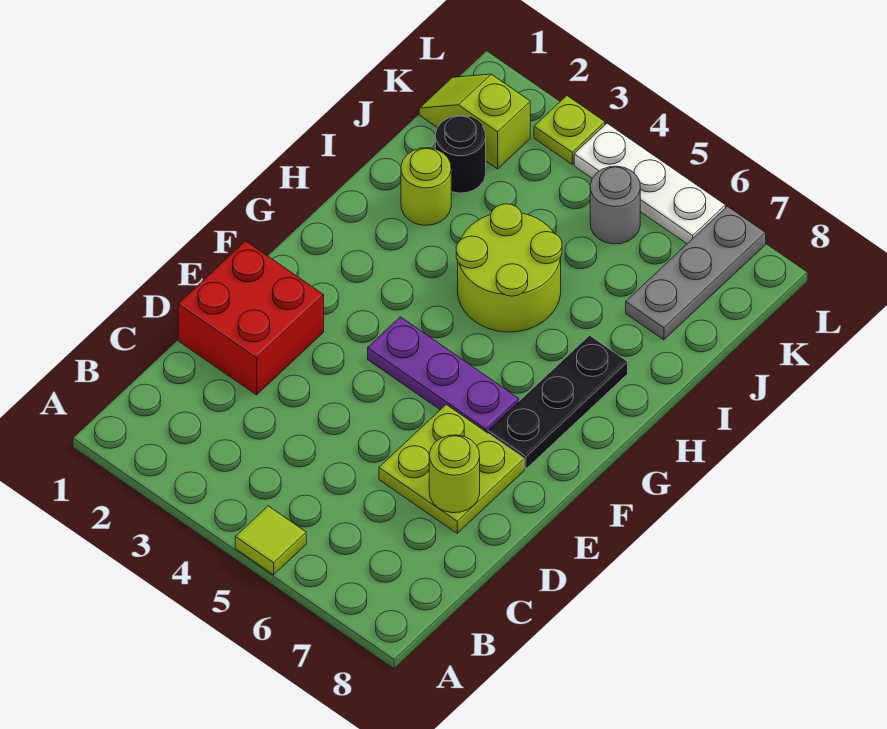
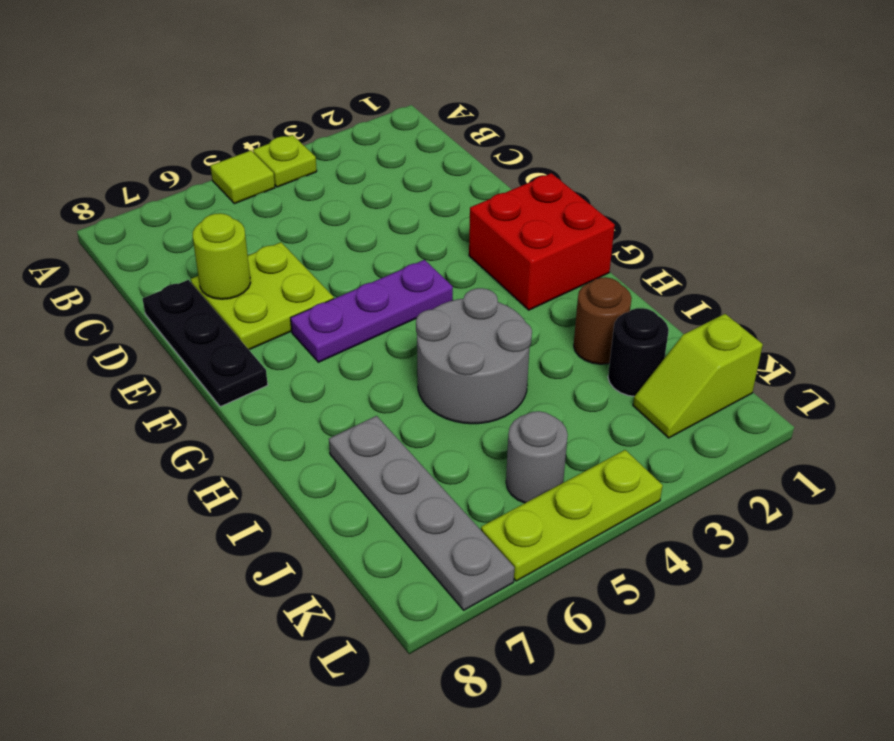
red 2x2 brick [178,241,324,395] -> red 2x2 brick moved to [469,173,615,310]
black 1x3 plate [488,335,628,469] -> black 1x3 plate moved to [143,280,268,407]
lime 2x2 round brick [456,204,562,332] -> grey 2x2 round brick [416,288,532,424]
lime 1x1 round brick [401,148,451,225] -> brown 1x1 round brick [574,277,632,364]
grey 1x3 plate [626,206,766,340] -> grey 1x4 plate [329,416,514,610]
lime 1x2 slope [419,74,530,169] -> lime 1x2 slope turned to [633,314,763,438]
lime 1x1 plate [534,96,605,164] -> lime 1x1 plate moved to [253,135,317,187]
white 1x3 plate [574,123,725,244] -> lime 1x3 plate [481,450,663,581]

